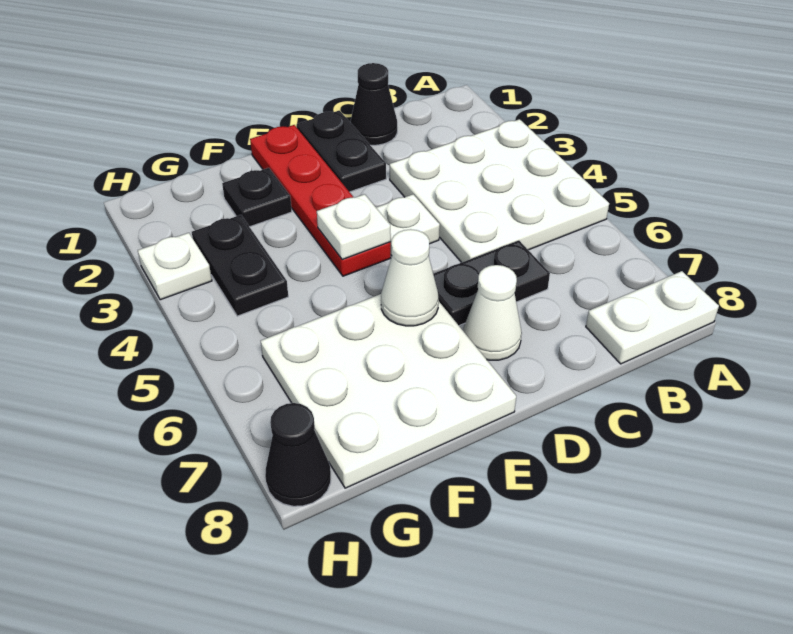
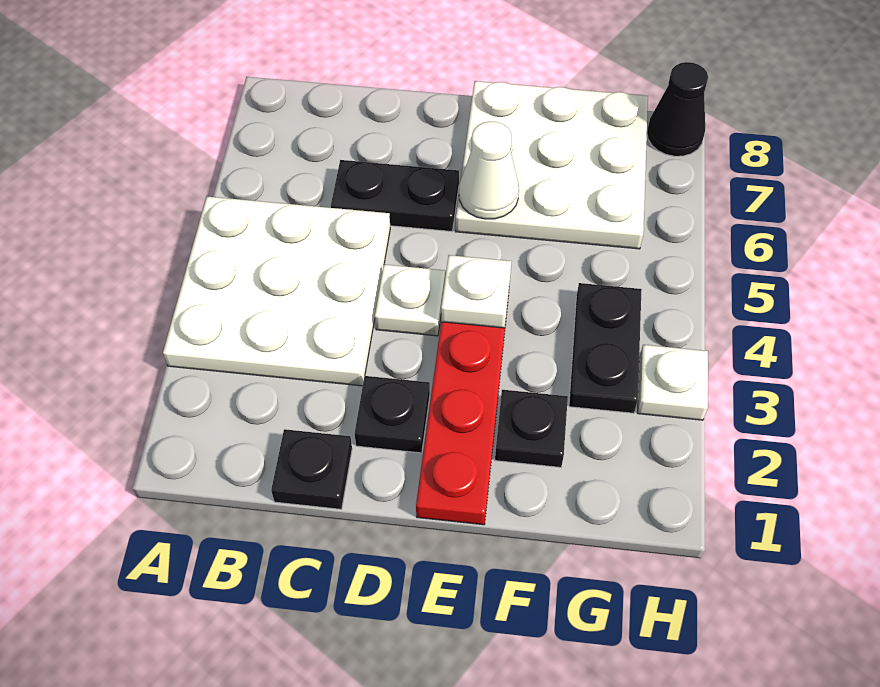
white 1x2 plate [586,271,719,364] -> none
black 1x1 cone [350,63,397,145] -> black 1x1 plate [271,429,352,509]
black 1x2 plate [297,111,386,192] -> black 1x1 plate [355,376,430,453]
white 1x1 cone [464,265,522,360] -> none

